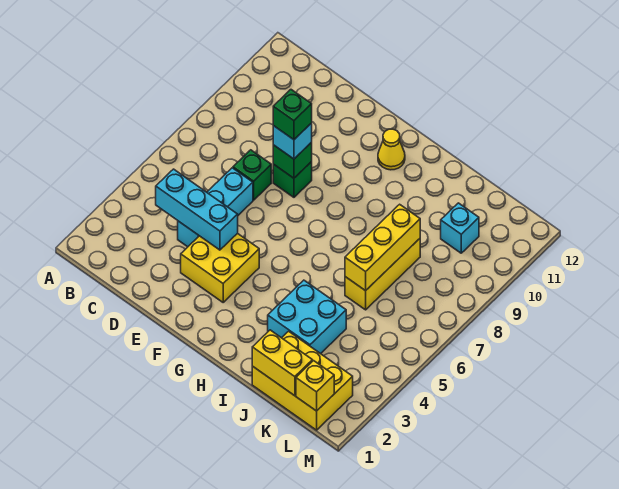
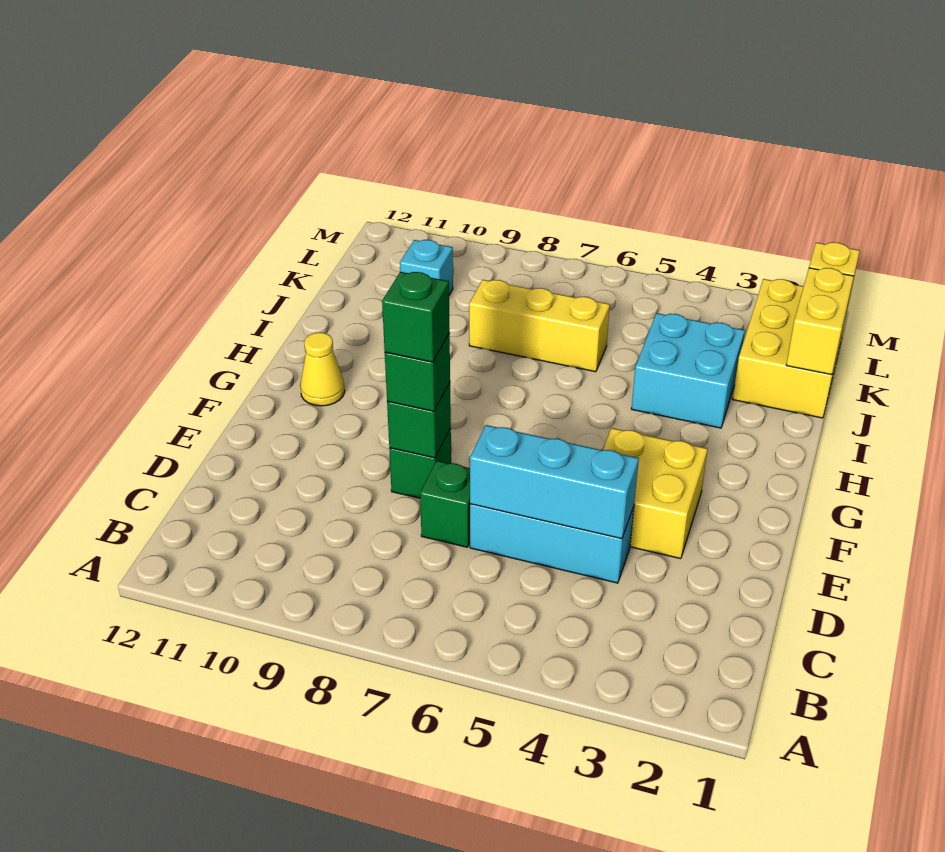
cyan 1x3 brick [156,169,238,250] -> cyan 1x3 brick turned to [470,425,639,539]
cyan 1x1 brick [273,123,312,159] -> green 1x1 brick [385,333,450,411]
yellow 1x3 brick [345,204,420,291] -> none

